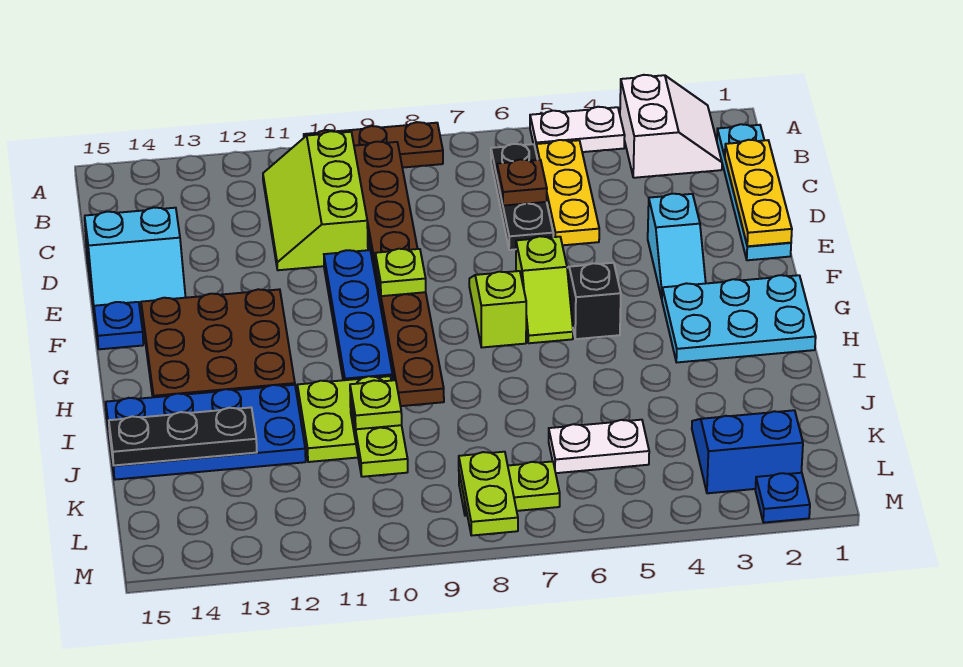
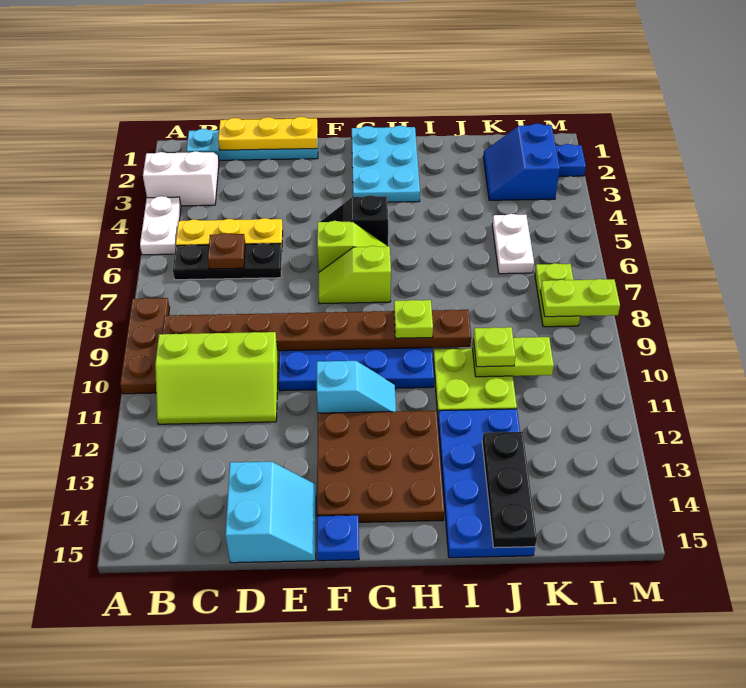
cyan 1x2 slope [648,194,706,298] -> cyan 1x2 slope moved to [317,361,396,413]
lime 1x1 plate [375,249,426,296] -> lime 1x1 plate moved to [394,300,433,338]

